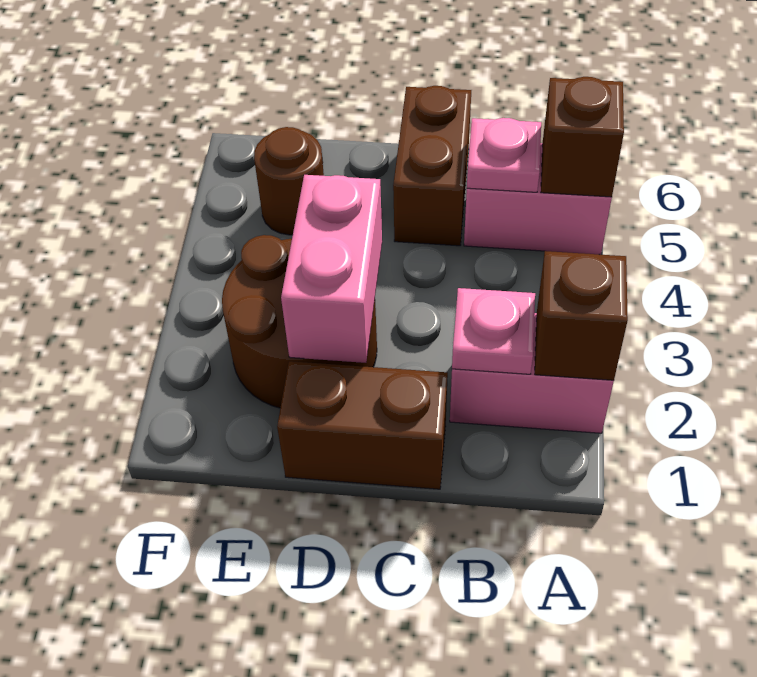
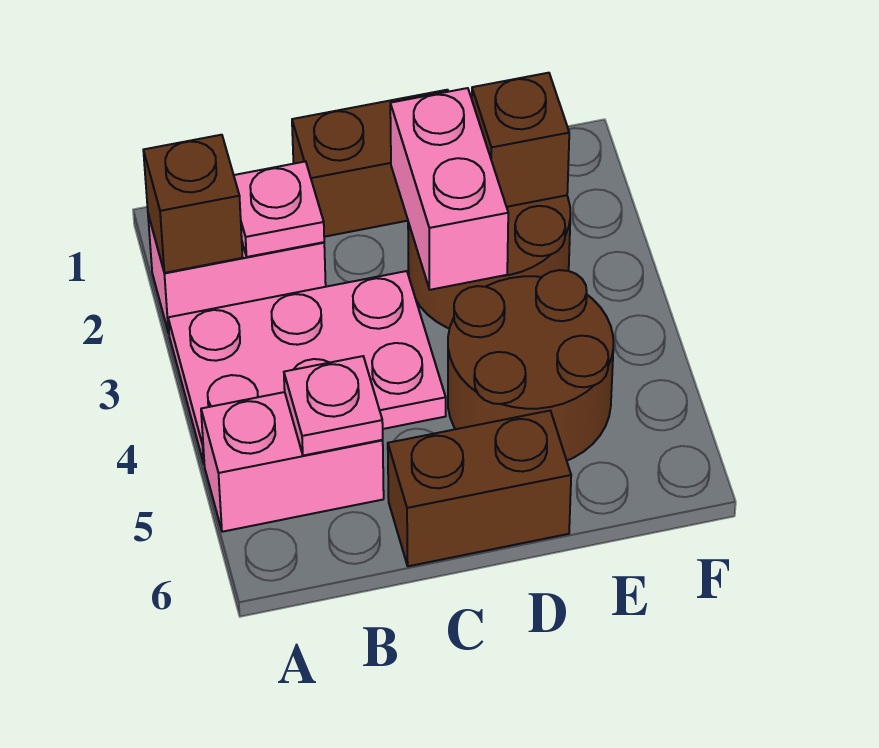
none -> pink 2x3 plate [168,271,446,463]
brown 1x1 brick [541,77,624,197] -> brown 1x1 brick moved to [472,73,569,207]
brown 1x2 brick [393,86,471,246] -> brown 1x2 brick turned to [388,411,571,566]
brown 1x1 round brick [254,127,324,235] -> brown 2x2 round brick [448,270,613,460]

